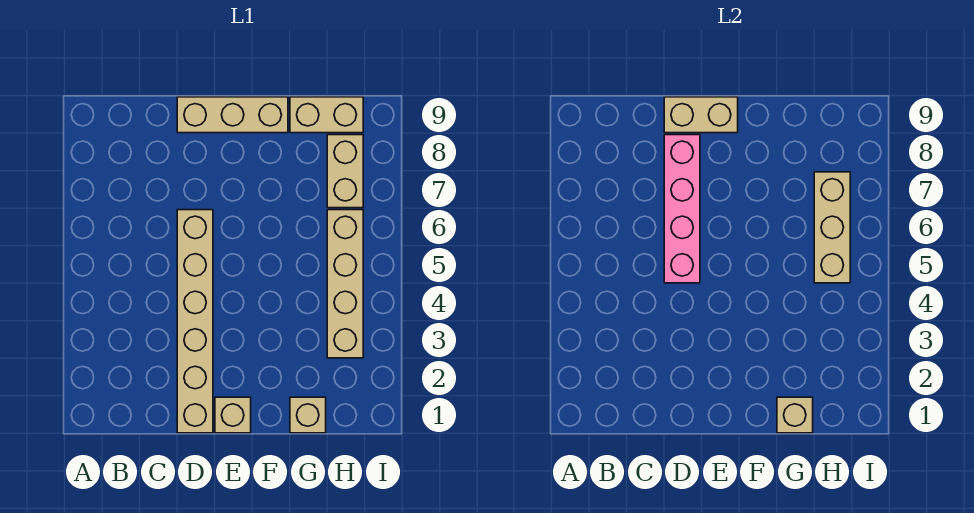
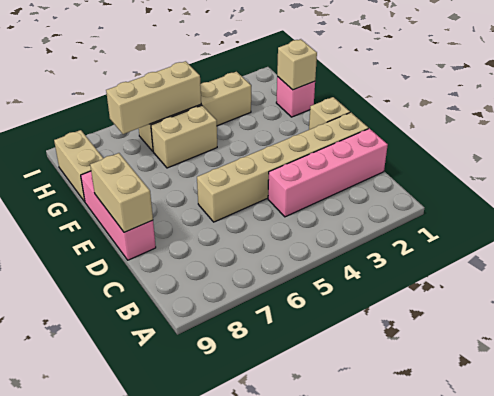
pink 1x4 brick [664,135,700,283] -> pink 1x4 brick moved to [268,128,388,217]
tan 1x3 brick [177,97,288,133] -> pink 1x3 brick [81,171,156,260]
tan 1x1 brick [290,397,326,433] -> pink 1x1 brick [276,77,315,117]
tan 1x2 brick [327,135,363,208] -> tan 1x2 brick moved to [151,105,217,168]

